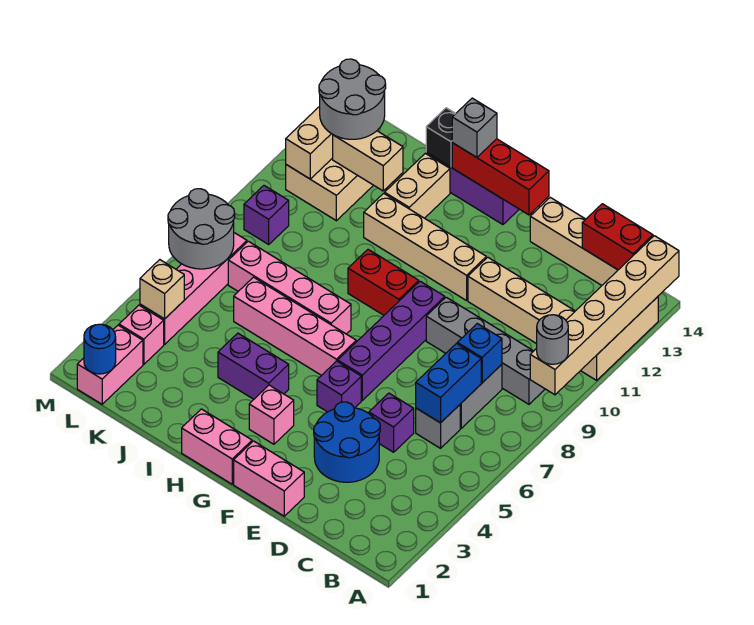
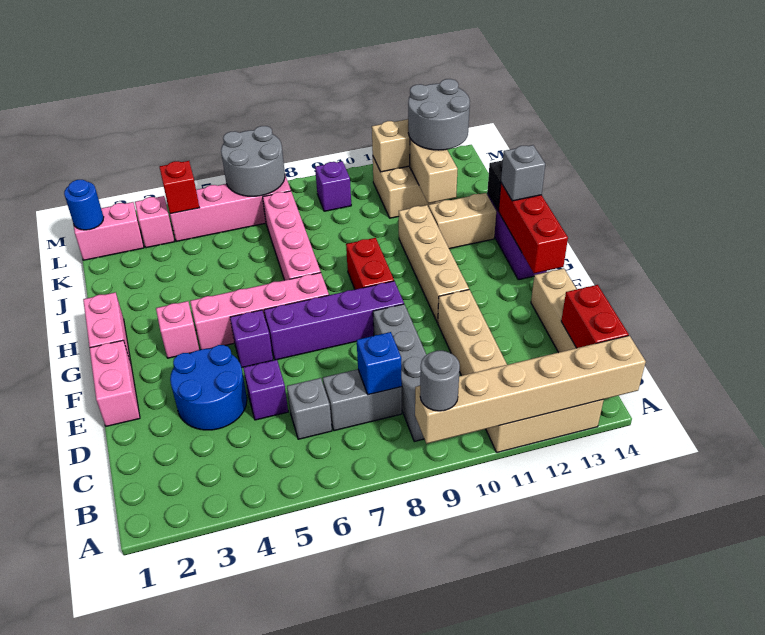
blue 1x2 brick [416,344,481,423] -> none
pink 1x4 brick [234,277,356,375] -> pink 1x4 brick turned to [190,273,329,349]
purple 1x2 brick [218,333,289,399] -> none
tan 1x1 brick [140,260,184,319] -> red 1x1 brick [160,161,199,214]

